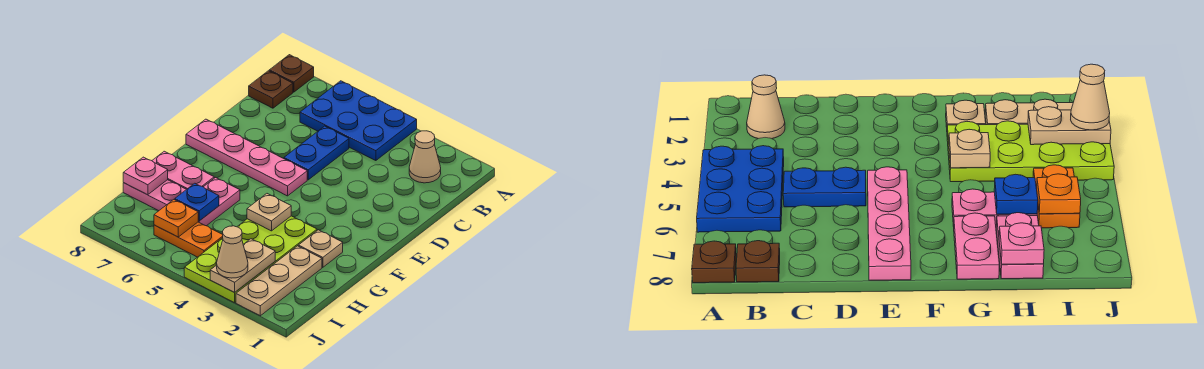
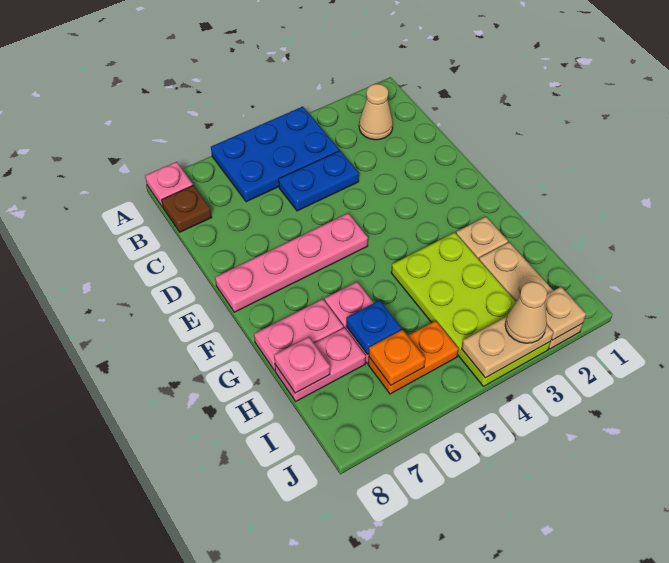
brown 1x1 plate [269,55,314,92] -> pink 1x1 plate [145,162,193,207]
blue 1x2 plate [284,126,349,180] -> blue 1x2 plate turned to [279,151,359,211]
tan 1x1 plate [247,194,291,231] -> tan 1x1 plate moved to [545,287,586,340]
tan 1x2 plate [210,239,275,292] -> tan 1x2 plate turned to [462,316,553,378]

